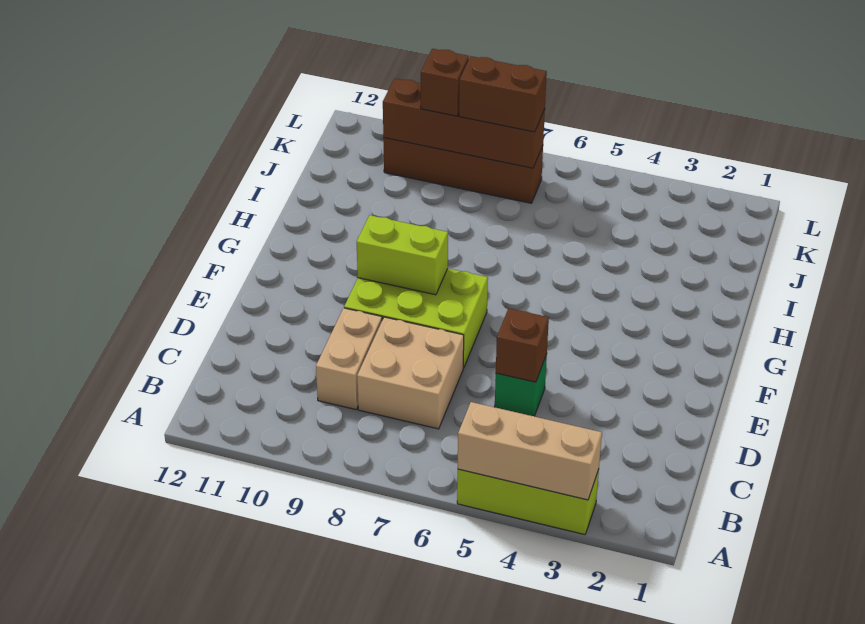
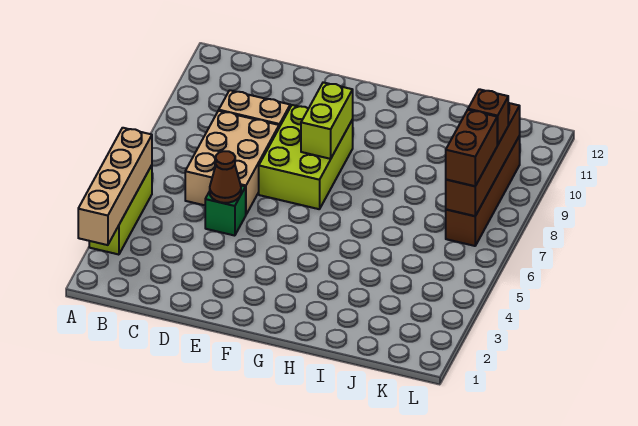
tan 1x3 brick [458,402,602,500] -> tan 1x4 brick [78,128,152,245]
tan 2x2 brick [357,317,464,429] -> tan 2x3 brick [185,111,279,214]
brown 1x1 brick [496,308,549,382] -> brown 1x1 cone [210,151,241,203]

